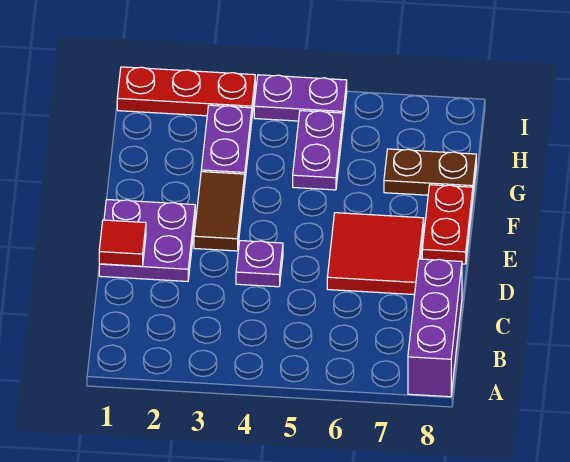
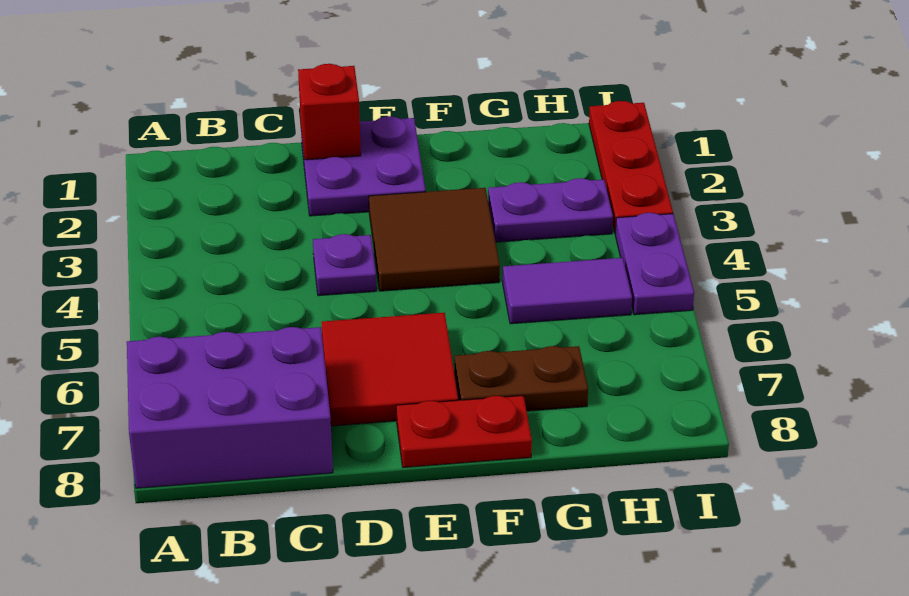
purple 1x3 brick [408,259,462,397] -> purple 2x3 brick [127,327,333,488]
red 1x1 tile [99,220,146,266] -> red 1x1 brick [298,64,361,160]
brown 1x2 tile [194,172,245,251] -> brown 2x2 tile [369,188,500,291]
purple 1x2 plate [293,111,343,190] -> purple 1x2 tile [503,258,632,324]
brown 1x2 plate [384,149,476,195] -> brown 1x2 plate turned to [455,346,588,411]

